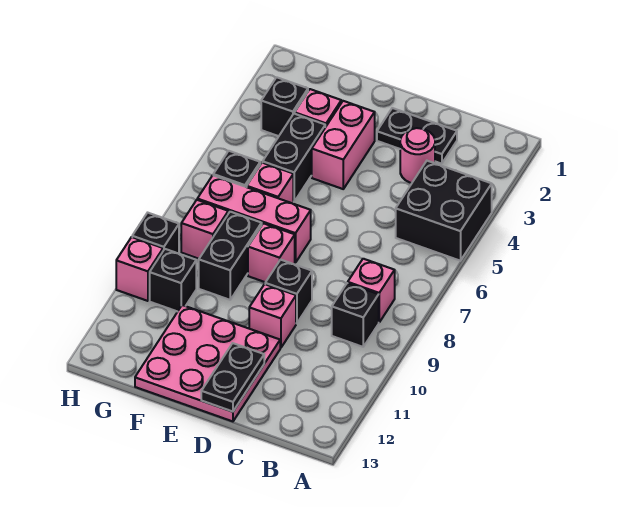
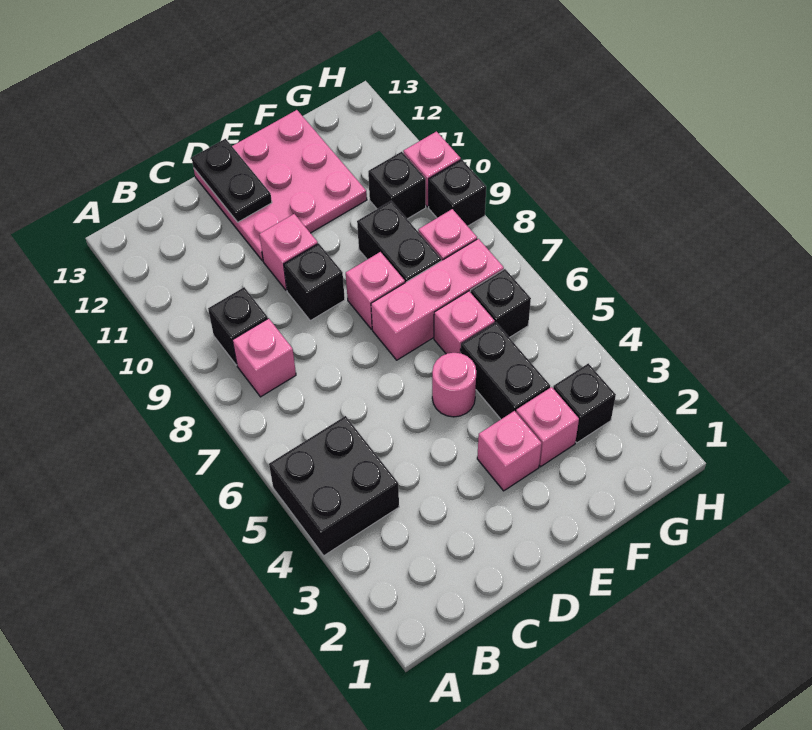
black 1x2 plate [377,108,457,164] -> none
pink 1x1 round brick [400,128,435,183] -> pink 1x1 round brick moved to [432,353,476,417]
pink 1x2 brick [312,101,375,189] -> pink 1x1 brick [477,411,542,491]

